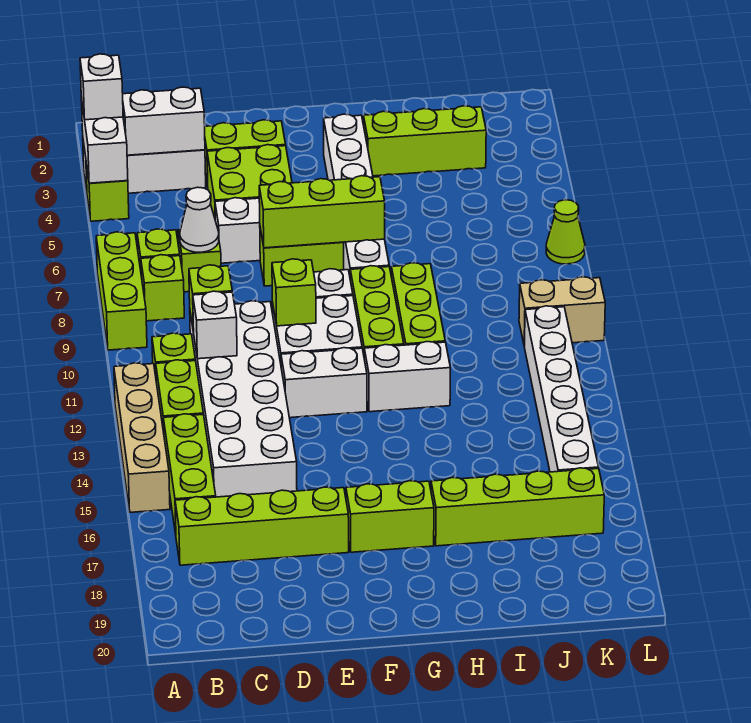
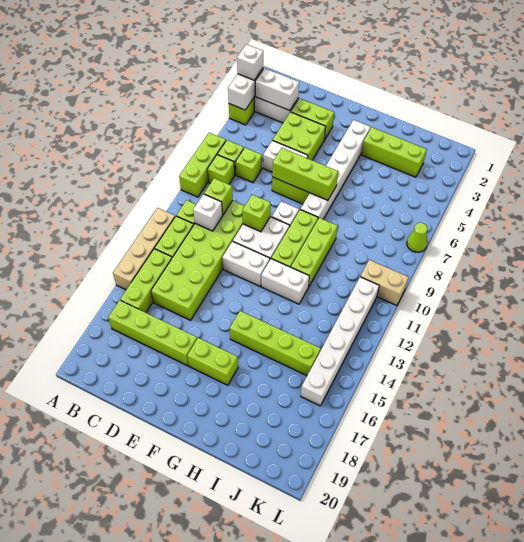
white 1x1 cone [180,187,219,252] -> none
white 2x6 brick [190,301,297,497] -> lime 2x6 brick [151,201,245,320]
lime 1x4 brick [431,468,604,546] -> lime 1x4 brick moved to [230,311,321,376]

